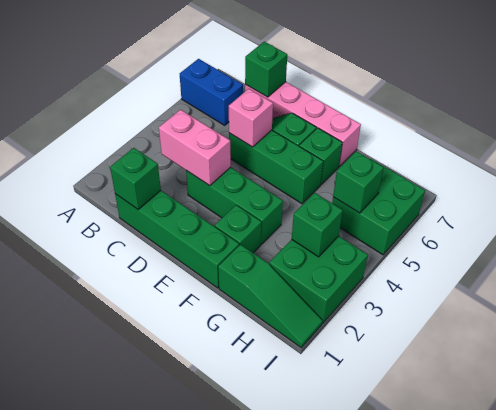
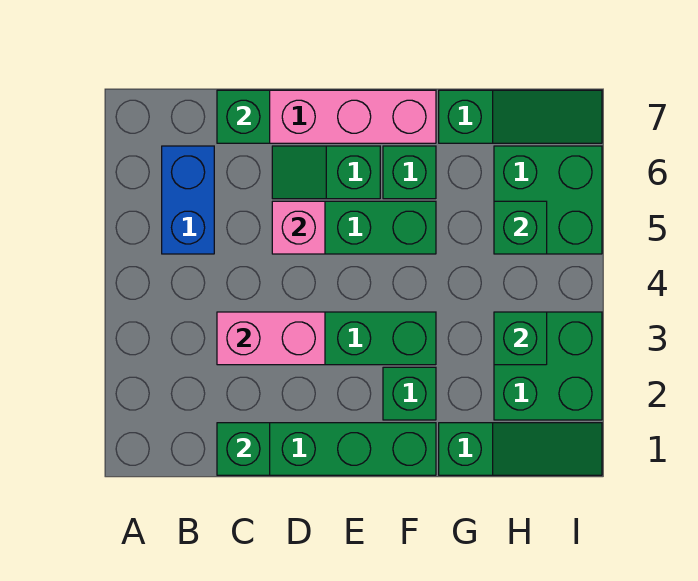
blue 1x2 brick [180,59,243,125] -> blue 1x2 brick turned to [162,146,214,254]
none -> green 1x3 slope [439,90,602,143]

